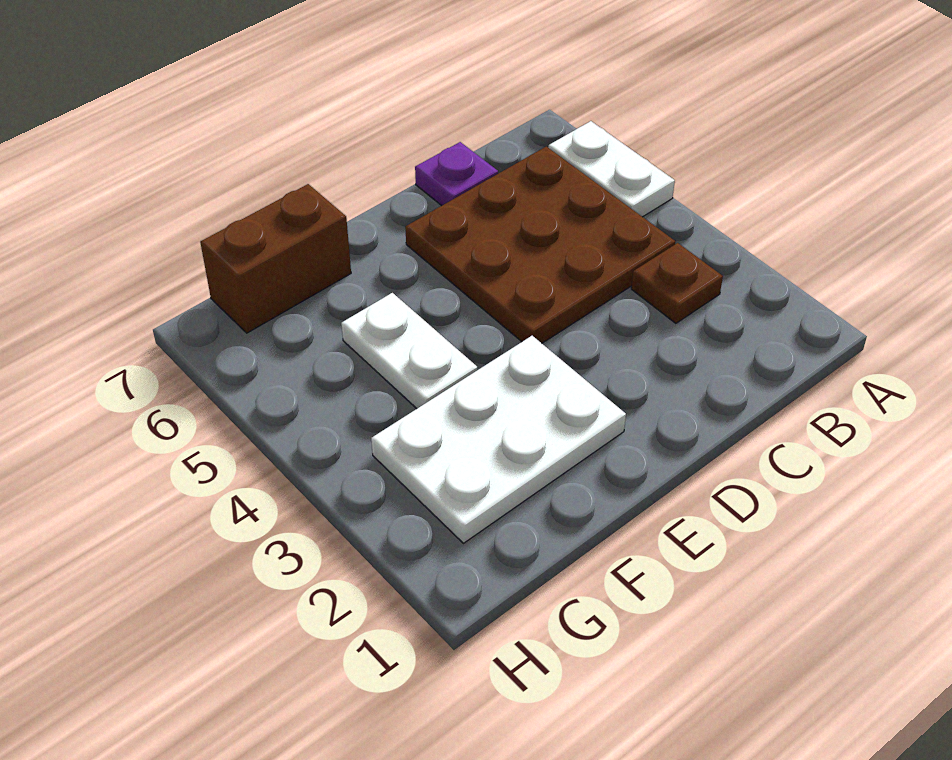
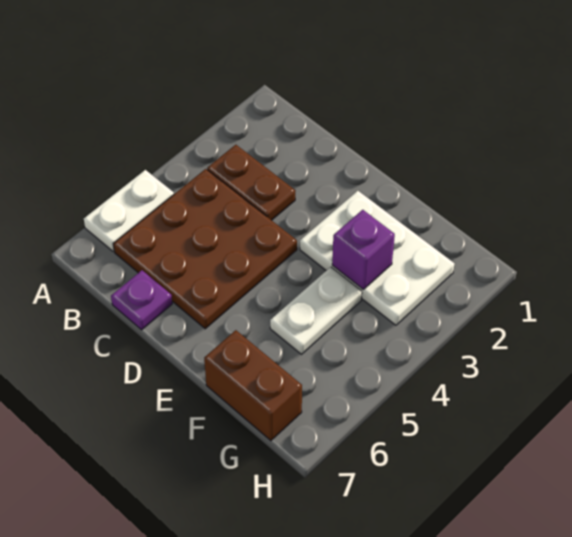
brown 1x1 plate [631,243,723,323] -> brown 1x2 plate [207,145,295,220]
none -> purple 1x1 brick [332,210,395,289]

